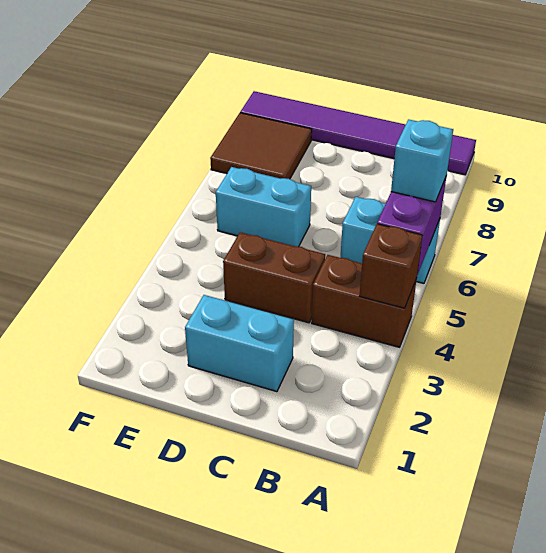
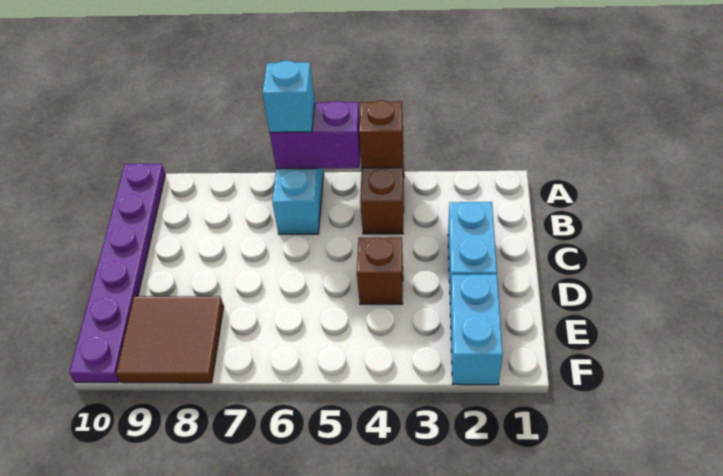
purple 1x6 tile [240,91,476,175] -> purple 1x6 plate [69,163,165,382]
brown 1x2 brick [223,232,325,323] -> brown 1x1 brick [357,237,403,304]
cyan 1x2 brick [216,167,311,247] -> cyan 1x2 brick moved to [450,274,503,385]

